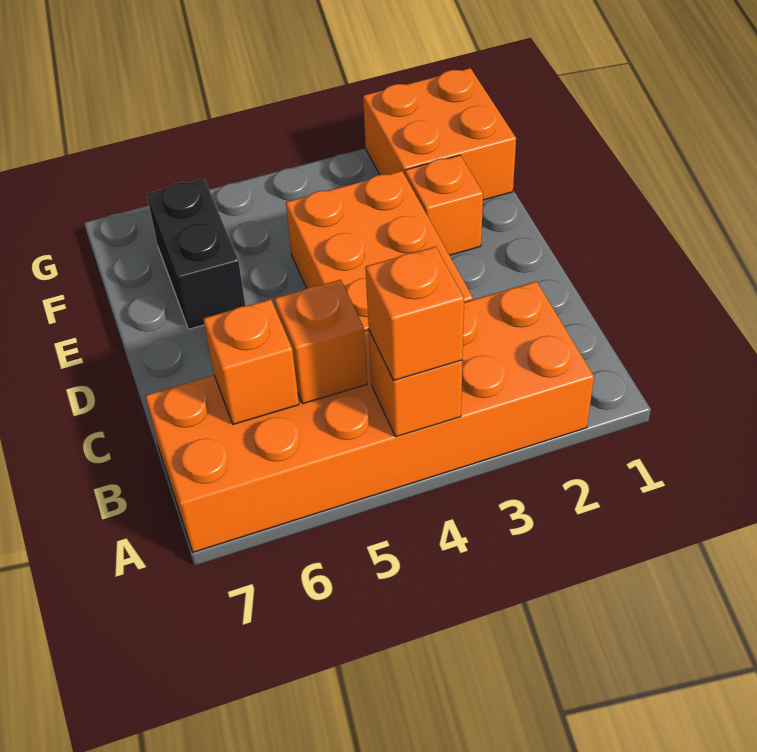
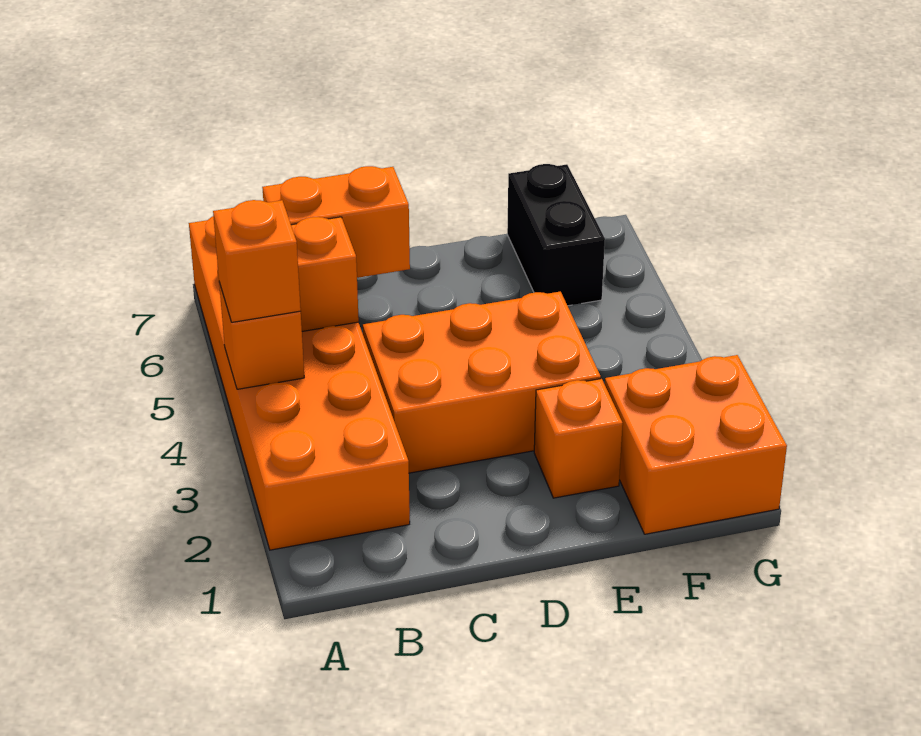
orange 1x1 brick [203,299,299,424] -> orange 1x2 brick [262,166,410,278]
black 1x2 brick [147,179,245,329] -> black 1x2 brick turned to [507,164,605,306]

